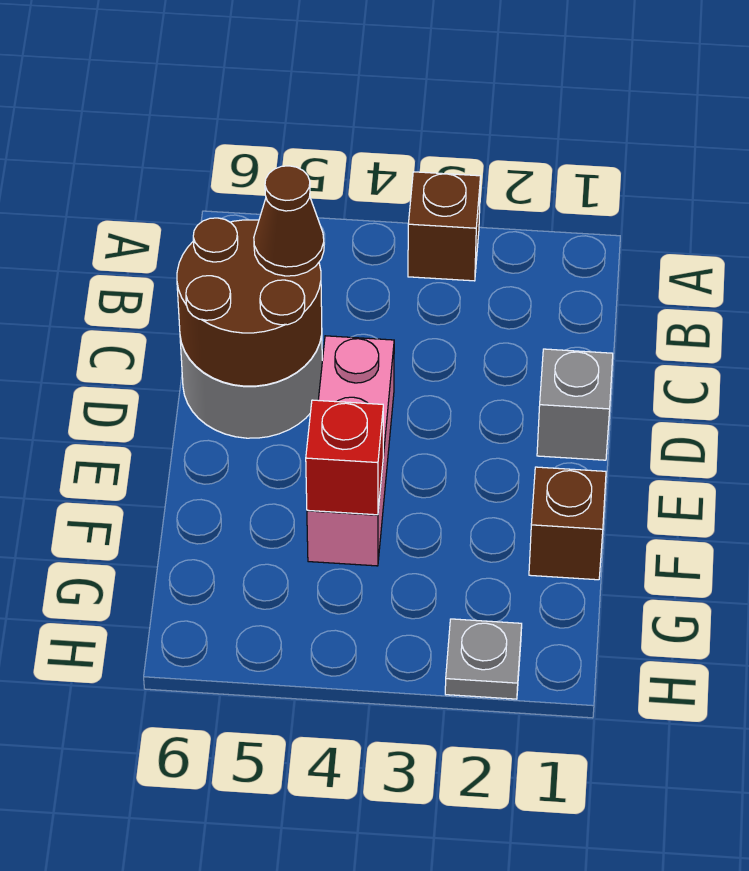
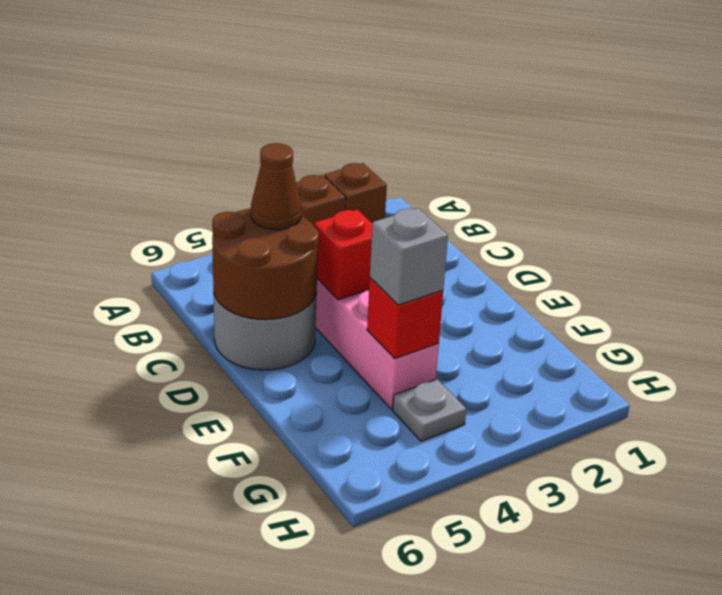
grey 1x1 brick [537,349,613,460] -> grey 1x1 brick moved to [370,208,448,305]
none -> red 1x1 brick [314,209,373,300]
brown 1x1 brick [529,467,606,580] -> brown 1x1 brick moved to [324,163,387,223]
grey 1x1 plate [445,619,522,699] -> grey 1x1 plate moved to [393,379,466,441]

